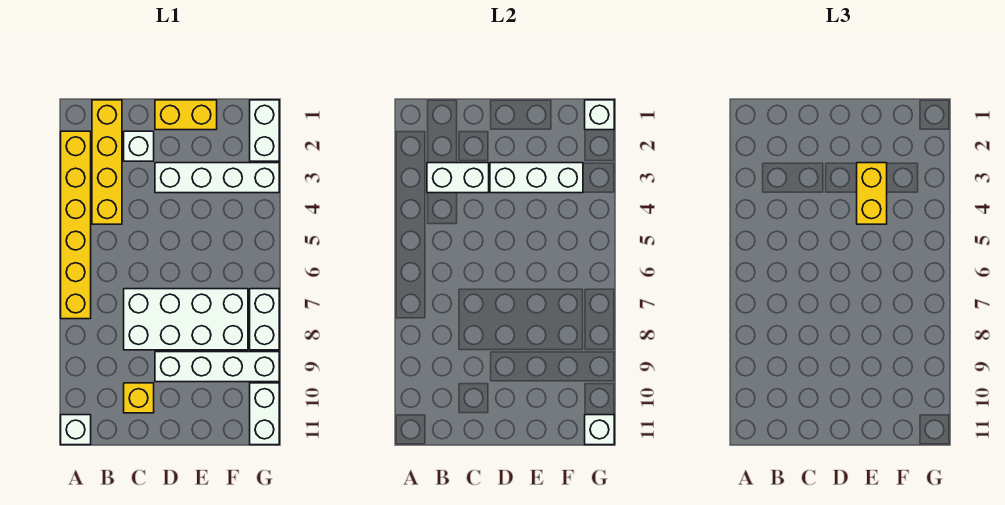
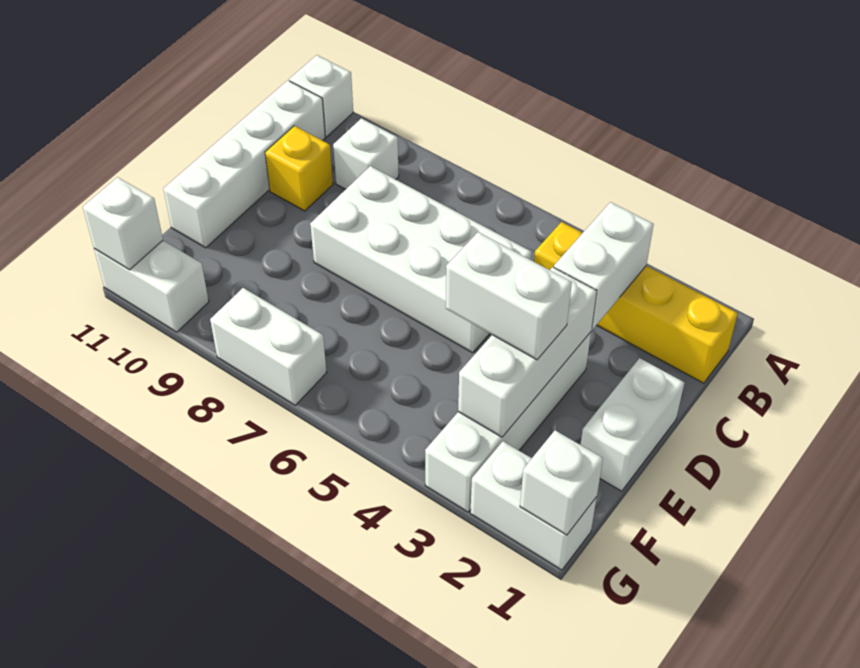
yellow 1x6 brick [61,131,91,319] -> none
white 1x1 brick [124,131,154,161] -> white 1x1 brick moved to [333,118,399,189]
white 2x4 brick [124,289,248,350] -> white 2x4 brick turned to [310,166,531,353]
yellow 1x2 brick [155,100,217,130] -> white 1x2 brick [580,358,684,491]
white 1x4 brick [155,352,279,382] -> white 1x4 brick moved to [163,80,325,248]
yellow 1x2 brick [857,163,887,224] -> white 1x2 brick [446,232,572,360]

